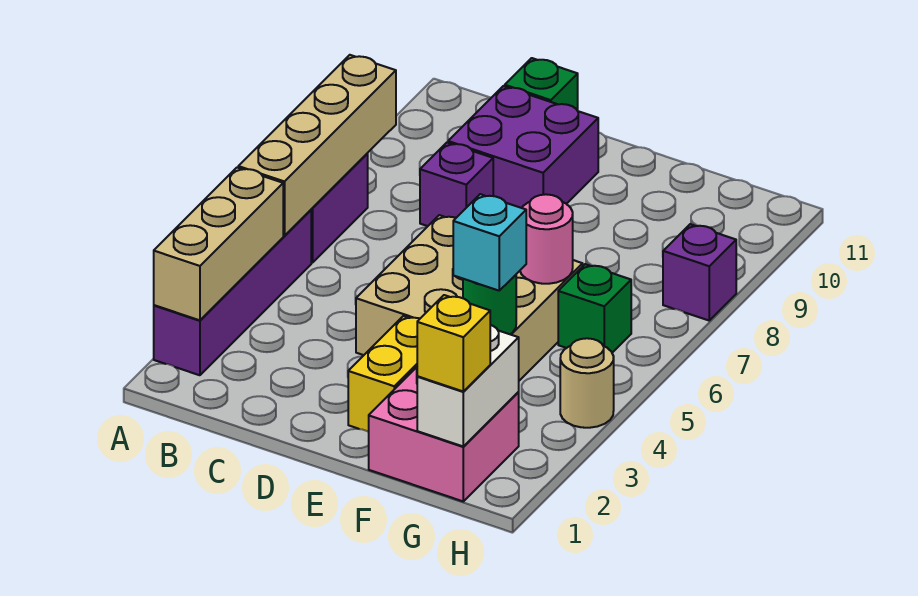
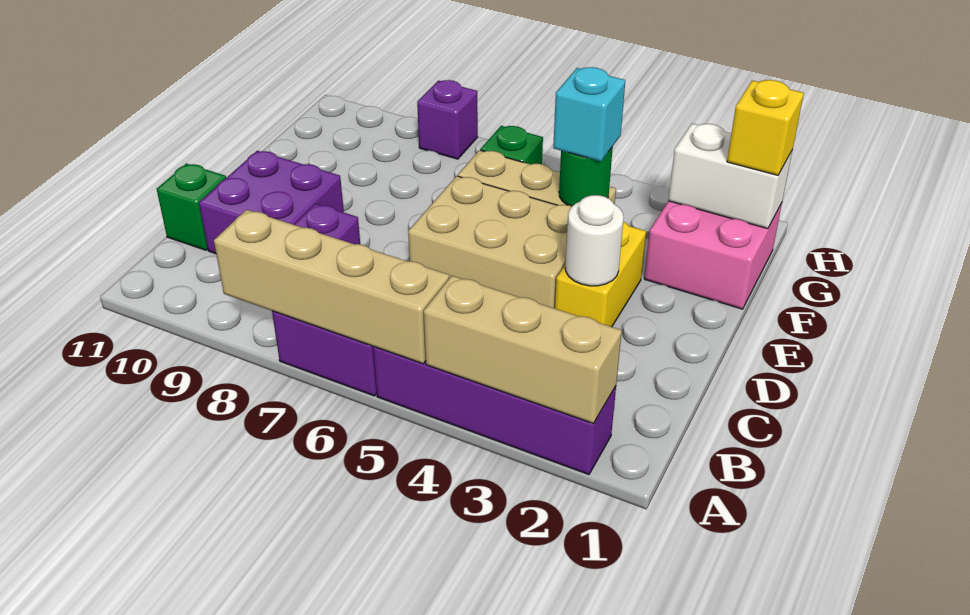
none -> white 1x1 round brick [565,195,624,286]
yellow 1x2 brick [348,316,420,432] -> yellow 1x2 brick turned to [555,222,646,327]
pink 1x1 round brick [520,194,573,284] -> none
tan 1x1 round brick [560,338,614,428] -> none

